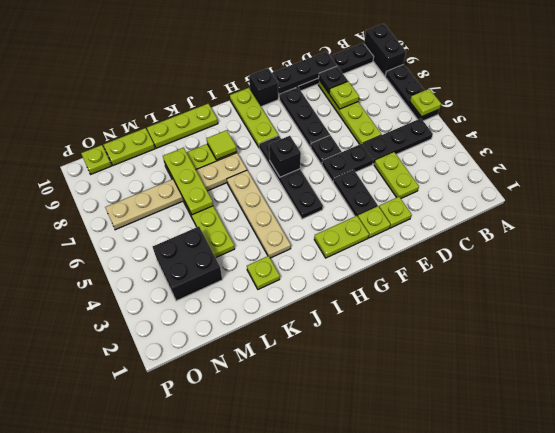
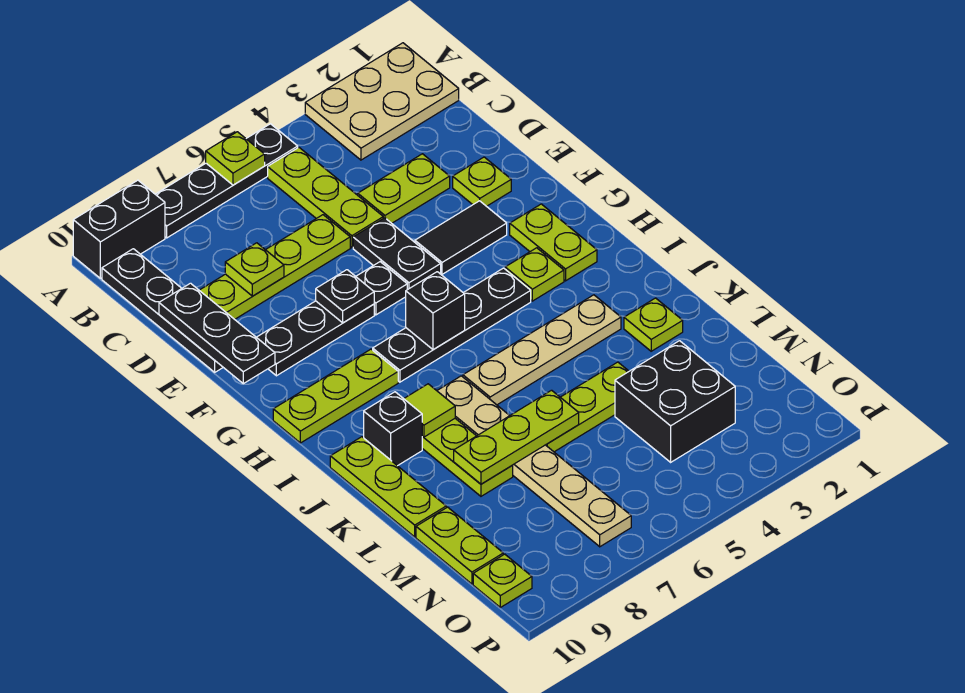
none -> tan 2x3 plate [305,43,459,160]
black 1x3 plate [385,64,439,121] -> black 1x4 plate [155,124,298,238]
black 1x3 plate [363,118,433,164] -> lime 1x3 plate [268,148,383,248]
black 1x1 plate [319,66,348,93] -> black 1x1 plate moved to [316,270,374,323]
lime 1x1 plate [358,206,390,238] -> lime 1x1 plate moved to [505,248,564,301]
black 1x2 plate [333,170,378,216] -> black 1x2 tile [415,201,507,274]
black 1x1 brick [249,68,278,107] -> black 1x1 brick moved to [364,392,422,466]

